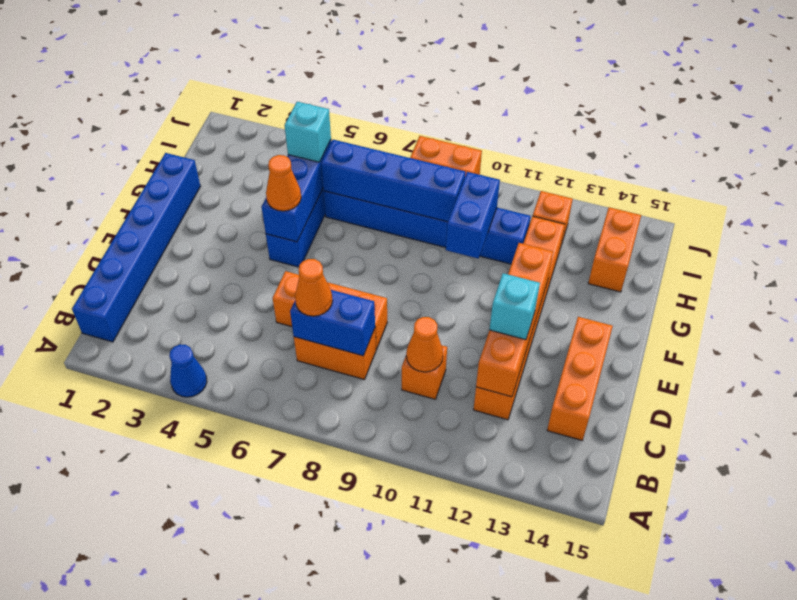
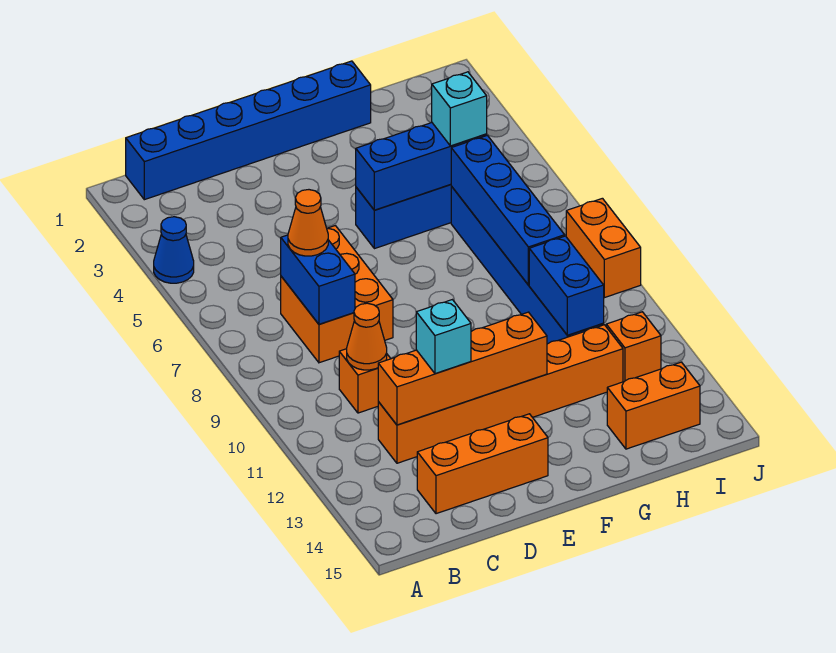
orange 1x1 cone [266,155,301,211] -> none
blue 1x2 brick [446,172,500,258] -> blue 1x2 brick turned to [529,236,604,335]

